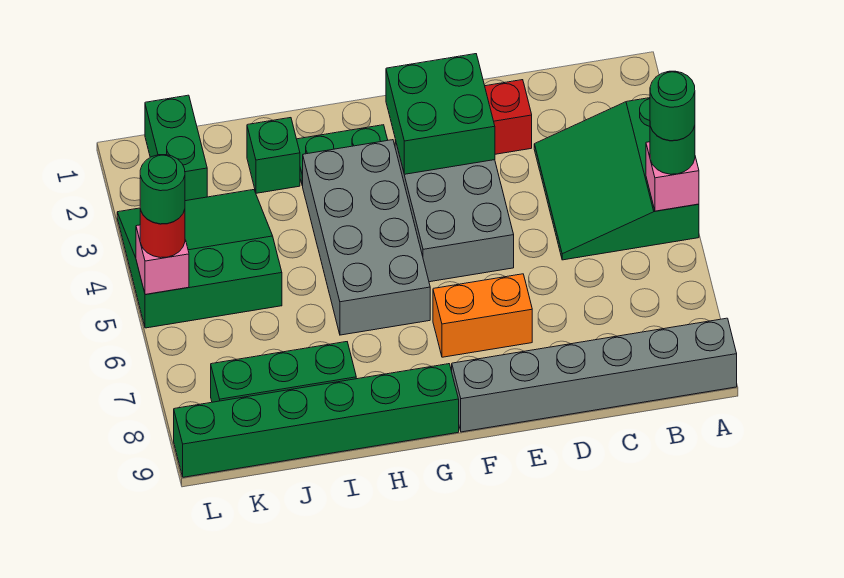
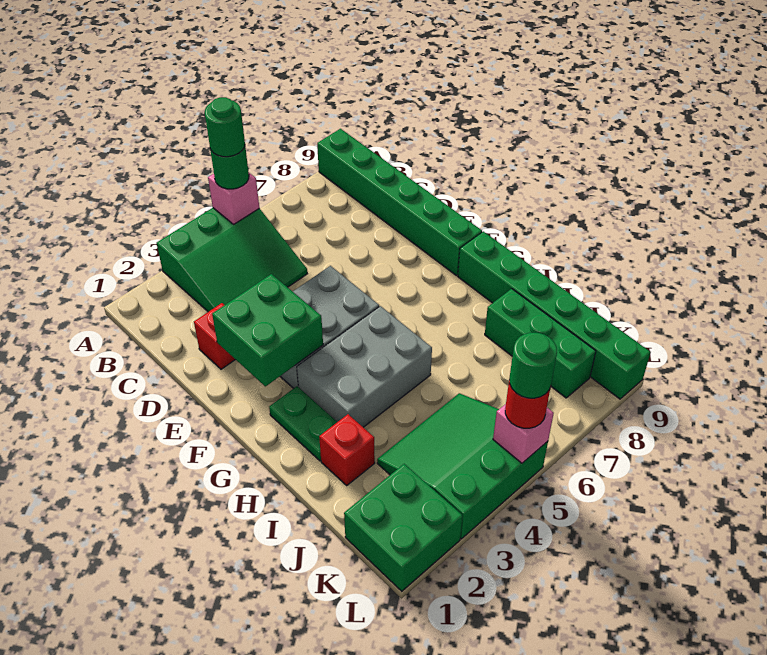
grey 1x6 brick [452,318,737,432] -> green 1x6 brick [317,129,482,276]
orange 1x2 brick [433,274,532,357] -> none
grey 2x4 brick [303,140,430,335] -> grey 2x3 brick [297,306,432,427]
green 1x1 brick [247,118,300,193] -> red 1x1 brick [319,414,375,485]
green 3x3 slope [117,190,282,328] -> green 3x3 slope turned to [377,393,548,539]
green 1x2 brick [145,95,207,201] -> green 2x2 brick [344,464,463,591]

